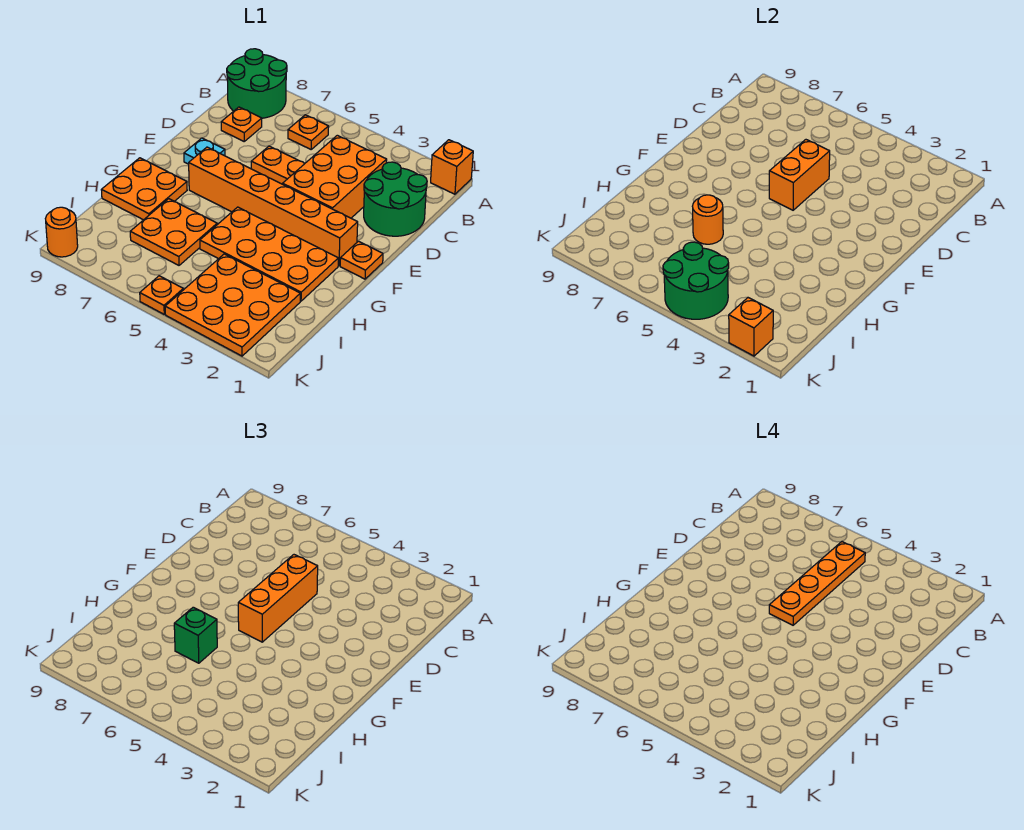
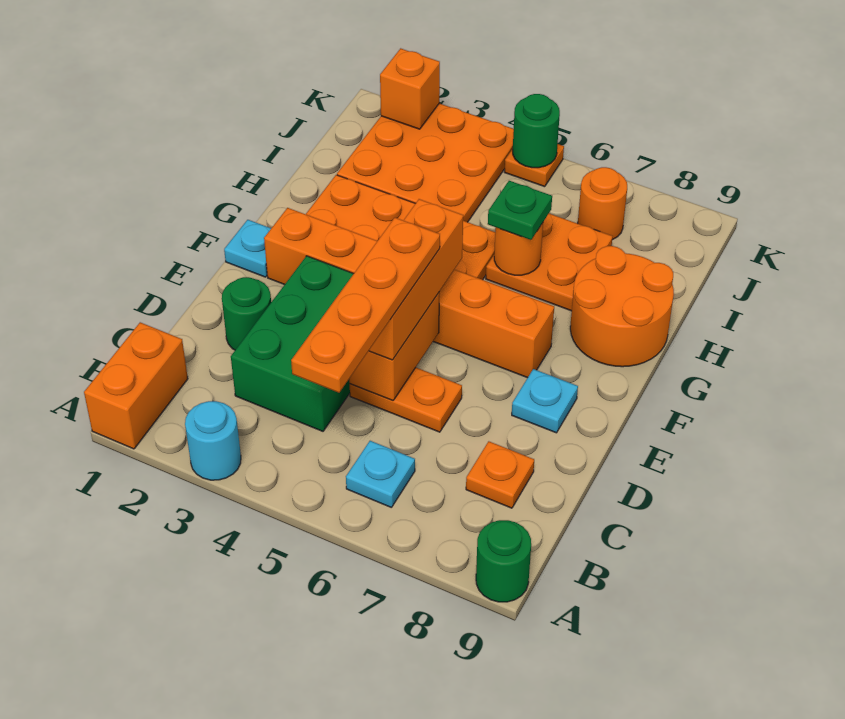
orange 1x1 brick [431,140,473,194] -> orange 1x2 brick [84,322,188,449]
none -> cyan 1x1 round brick [185,401,241,480]
green 2x2 round brick [227,49,287,118] -> green 1x1 round brick [476,520,531,602]
orange 1x1 plate [288,115,329,149] -> cyan 1x1 plate [346,441,415,508]
green 2x2 round brick [364,162,427,236] -> green 1x1 round brick [222,277,271,350]
orange 2x3 brick [283,135,387,218] -> green 2x3 brick [231,256,354,431]
orange 1x1 plate [340,241,383,279] -> cyan 1x1 plate [224,220,271,277]
orange 2x2 plate [102,158,187,220] -> orange 2x2 round brick [570,246,674,367]
green 1x1 brick [174,607,217,663] -> green 1x1 plate [488,181,552,240]
green 2x2 round brick [663,242,729,319] -> green 1x1 round brick [513,94,560,168]
orange 1x1 round brick [45,207,78,257] -> orange 1x1 round brick moved to [578,167,627,240]

